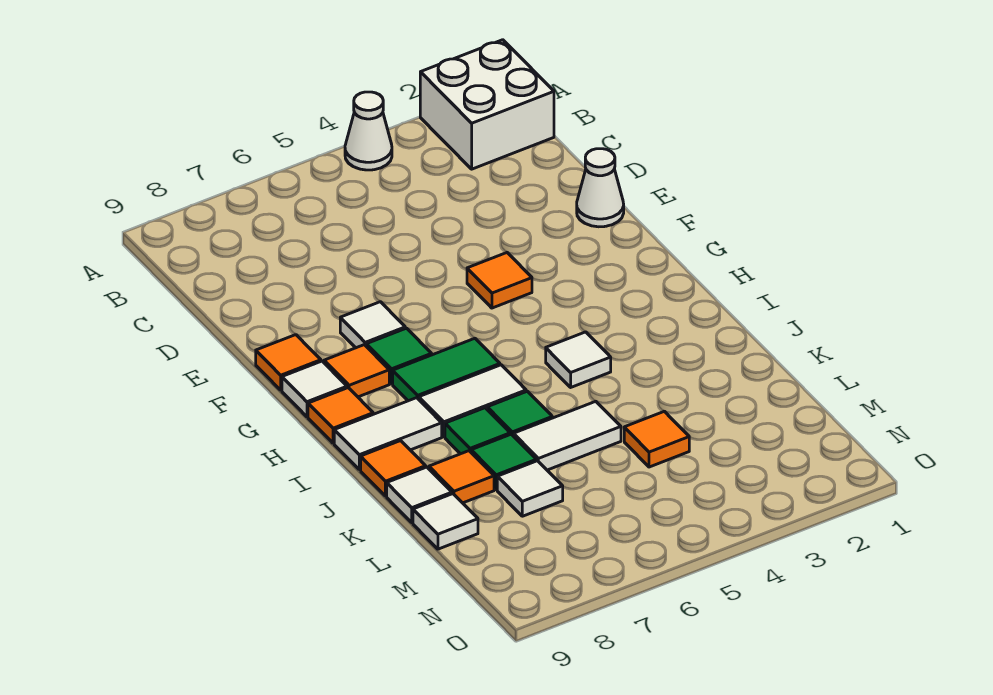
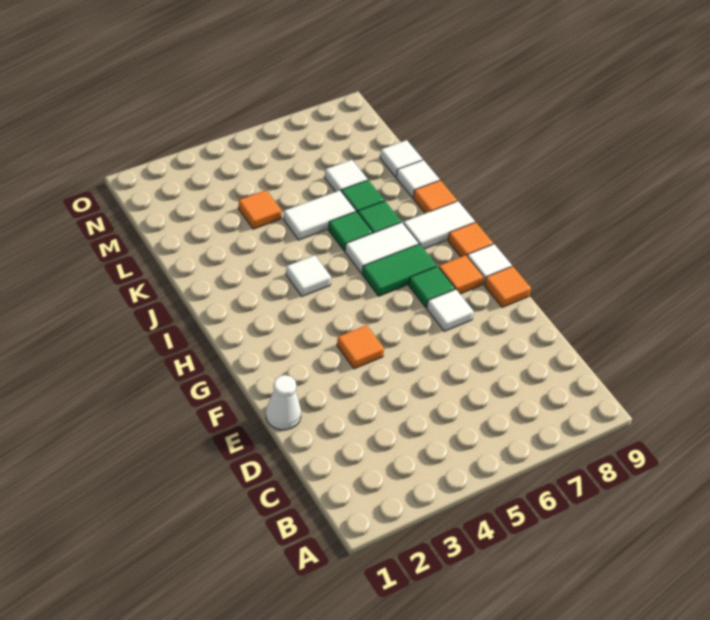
white 2x2 brick [420,40,554,169] -> none
white 1x1 cone [345,92,392,170] -> none
orange 1x1 tile [429,451,494,503] -> none

